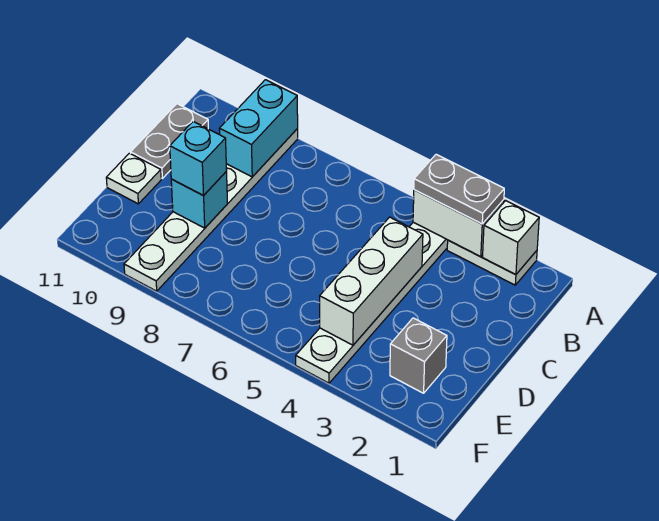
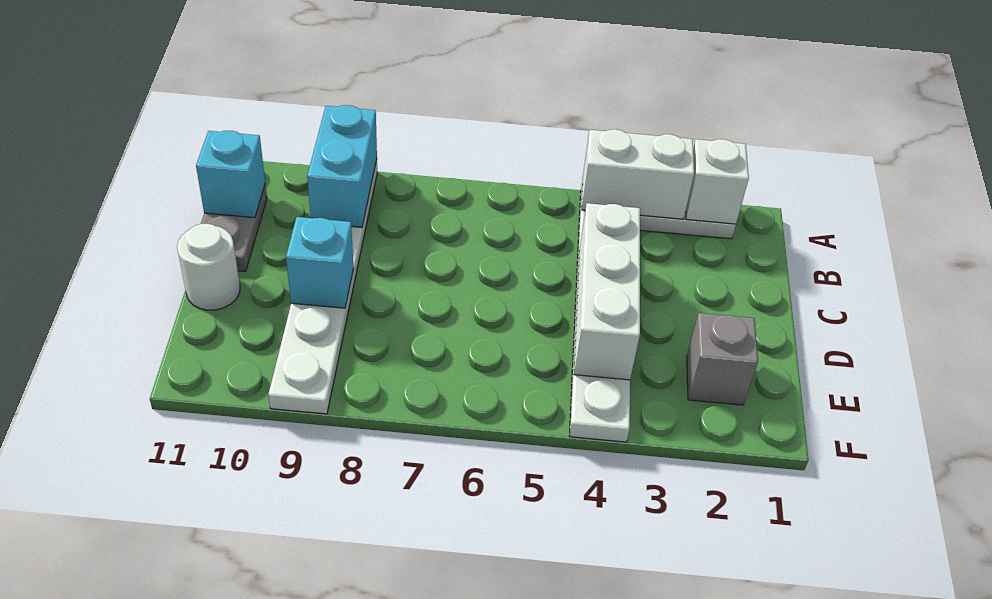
grey 1x2 plate [414,154,504,224] -> none
cyan 1x1 brick [170,121,227,196] -> cyan 1x1 brick moved to [196,131,265,218]
white 1x1 plate [106,153,161,204] -> white 1x1 round brick [177,224,240,310]

